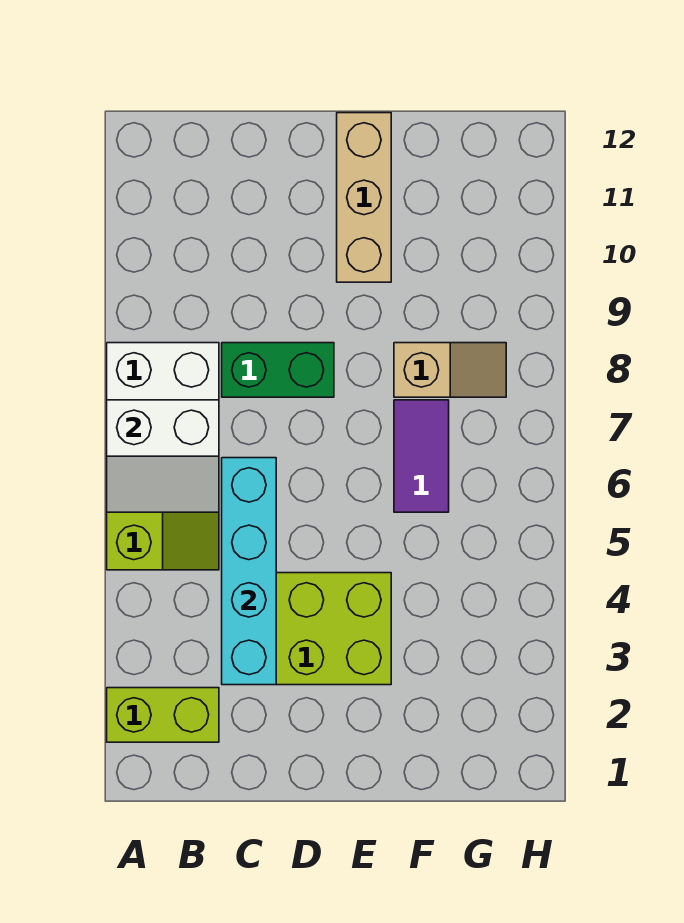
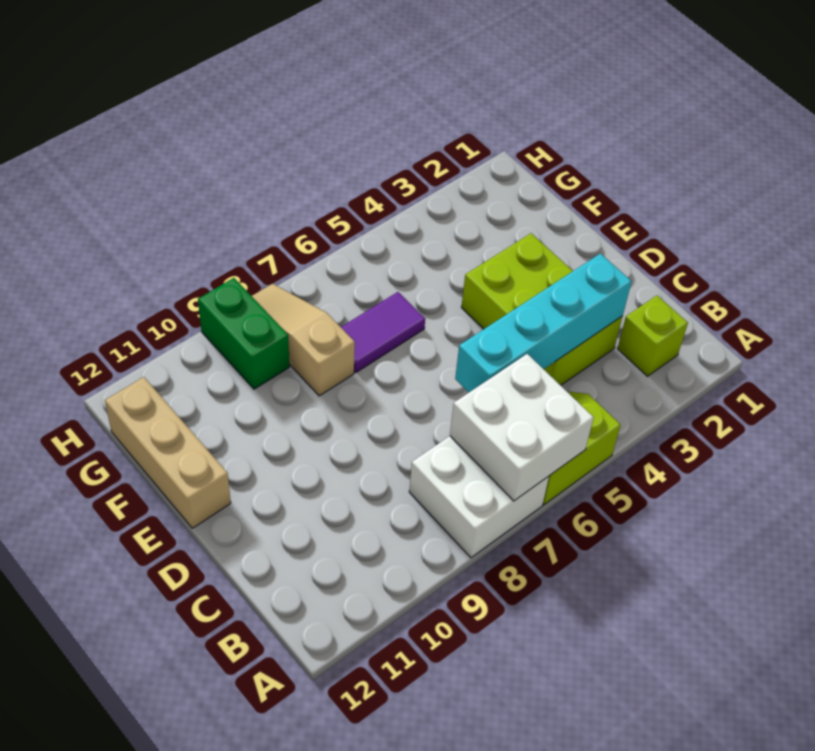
lime 1x2 brick [107,688,219,742] -> lime 1x1 brick [617,296,688,376]
white 2x2 slope [107,400,219,512] -> white 2x2 brick [450,354,594,501]
green 1x2 brick [222,343,334,397] -> green 1x2 brick moved to [198,278,289,389]
tan 1x3 brick [337,113,391,282] -> tan 1x3 brick turned to [105,377,231,528]
tan 1x2 slope [394,343,506,397] -> tan 1x3 slope [252,284,355,396]

